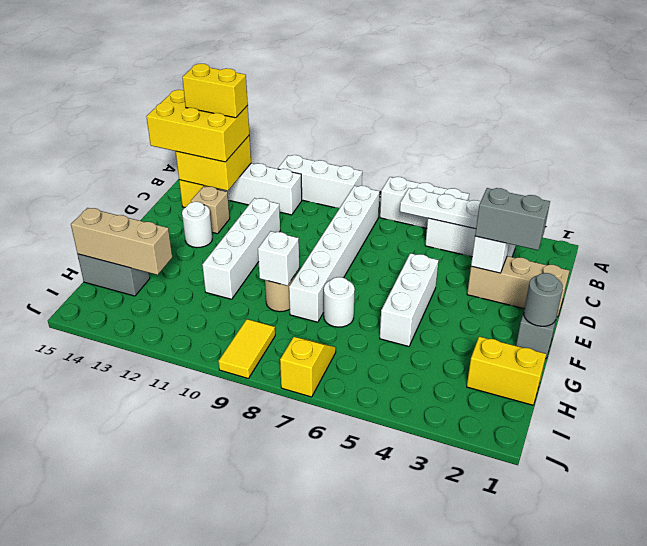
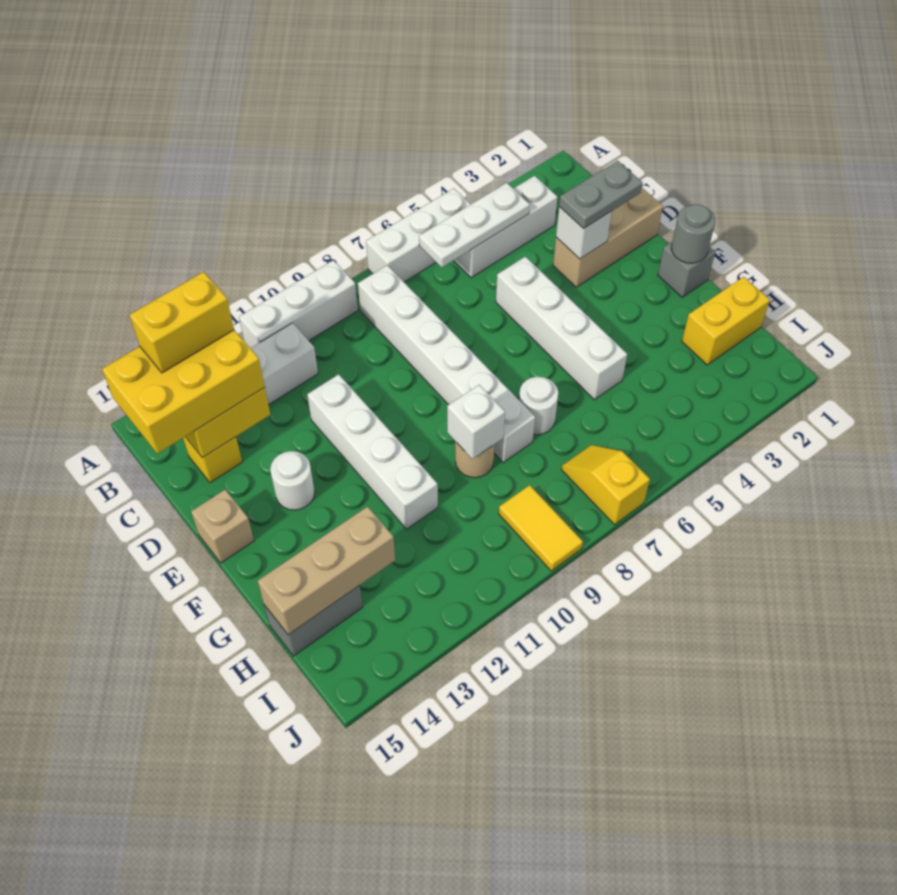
grey 1x2 brick [475,188,550,250] -> grey 1x2 plate [559,161,642,229]
tan 1x1 brick [191,186,230,234] -> tan 1x1 brick moved to [191,490,254,563]
white 1x3 brick [380,253,439,346] -> white 1x4 brick [496,257,627,400]

